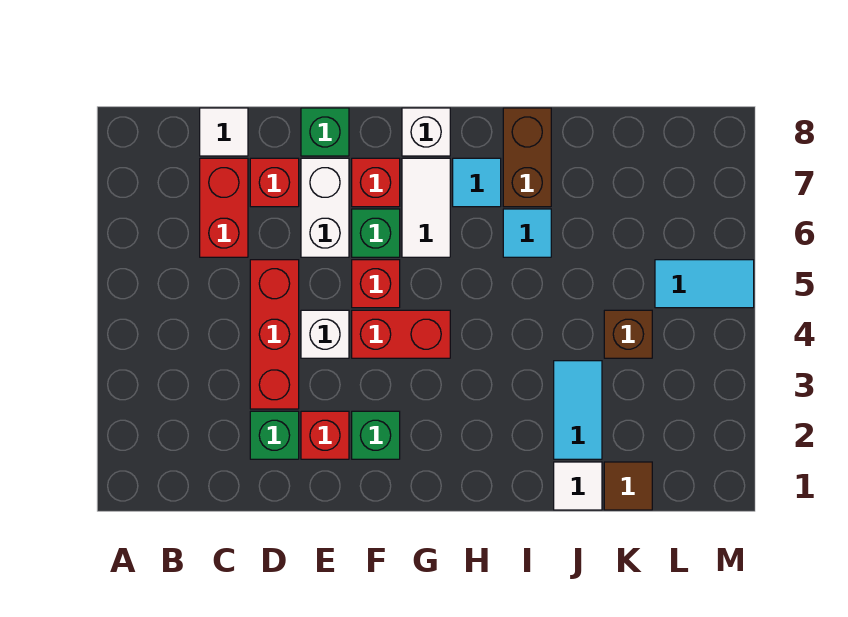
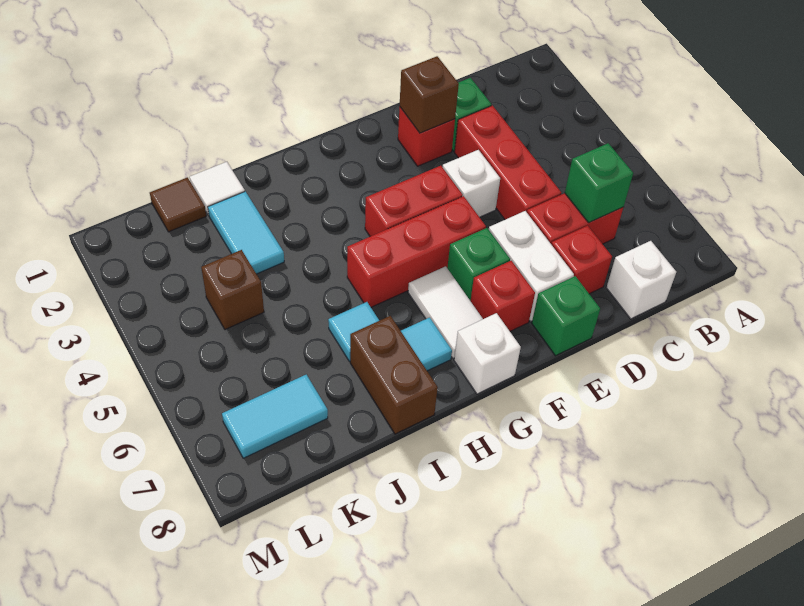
red 1x2 brick [200,158,248,257] -> red 1x2 brick turned to [527,193,623,244]
white 1x1 tile [200,108,248,156] -> white 1x1 brick [606,241,676,319]
none -> brown 1x1 brick [400,56,459,133]
green 1x1 brick [352,411,400,459] -> green 1x1 brick moved to [565,143,633,222]
red 1x1 brick [352,260,400,308] -> red 1x3 brick [347,196,486,307]
cyan 1x2 tile [655,260,754,308] -> cyan 1x2 tile moved to [222,375,328,458]

